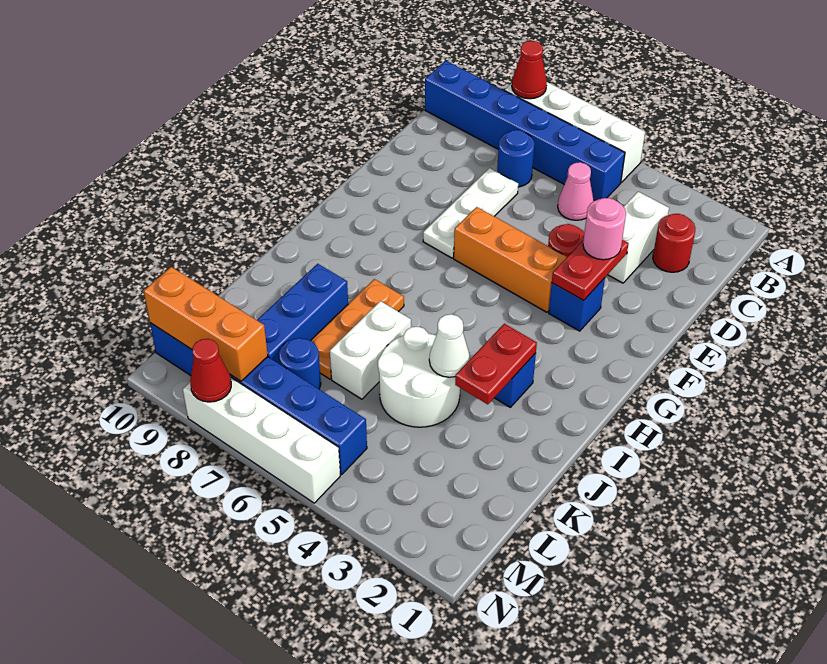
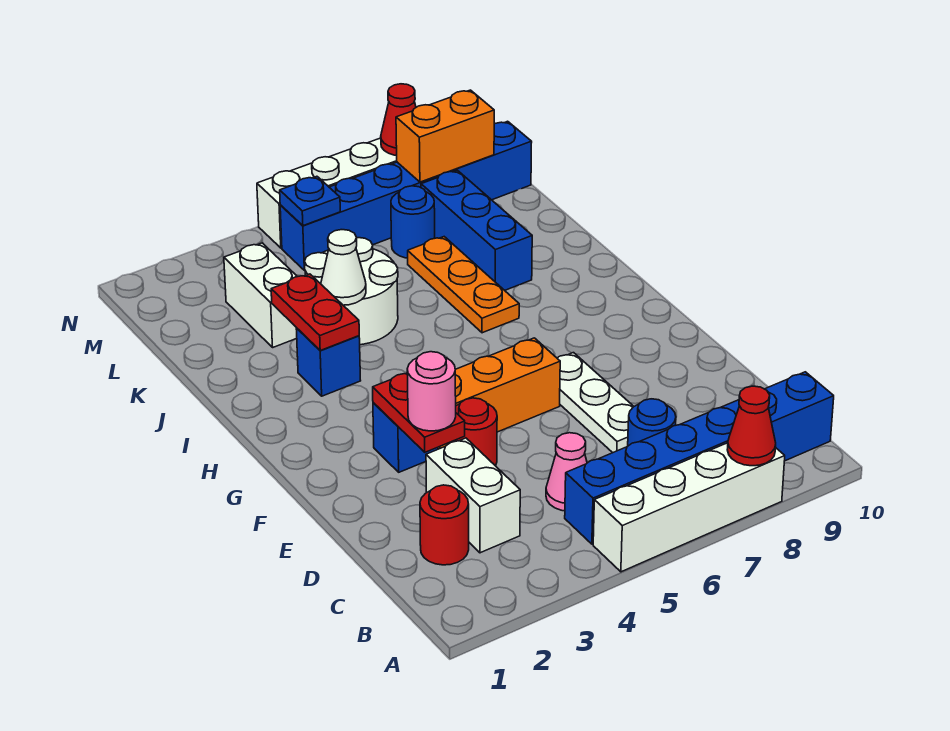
white 1x2 brick [330,301,411,399] -> white 1x2 brick moved to [224,243,297,347]
none -> blue 1x1 plate [280,176,340,226]
orange 1x3 brick [144,267,268,381] -> orange 1x2 brick [396,90,494,182]

